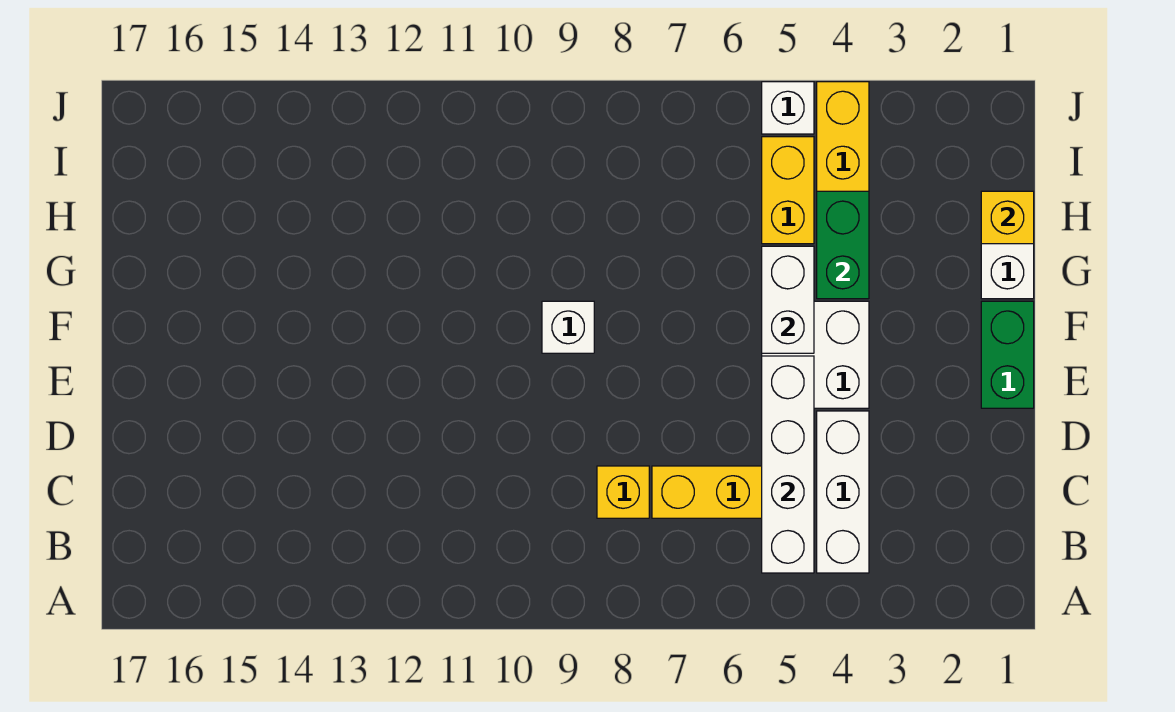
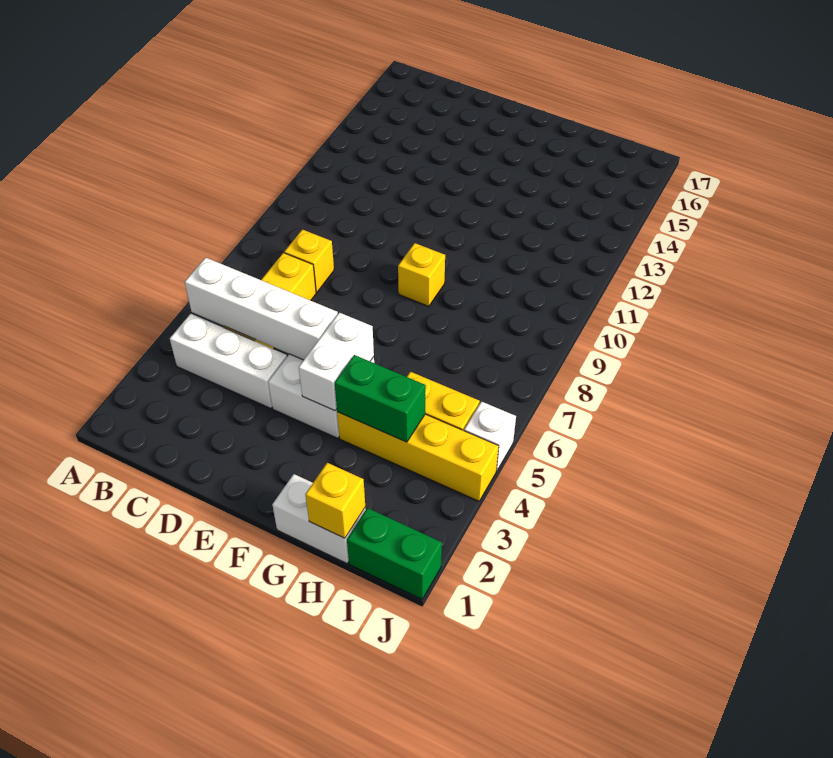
green 1x2 brick [981,301,1034,408] -> green 1x2 brick moved to [347,508,442,599]
white 1x2 brick [762,246,814,353] -> white 1x2 brick turned to [299,313,374,411]
white 1x1 brick [542,301,594,353] -> yellow 1x1 brick [398,243,445,306]

